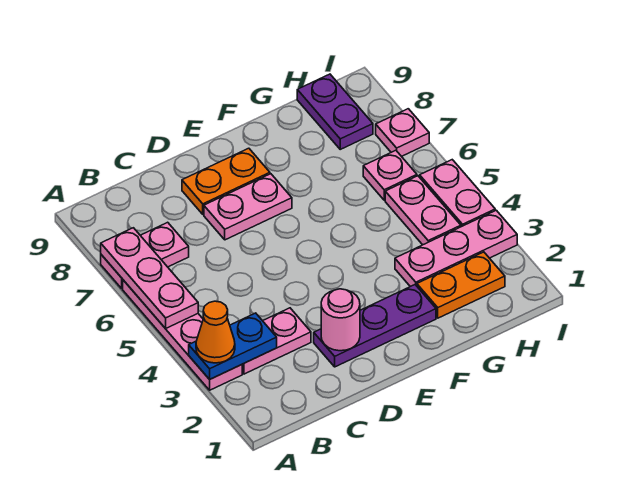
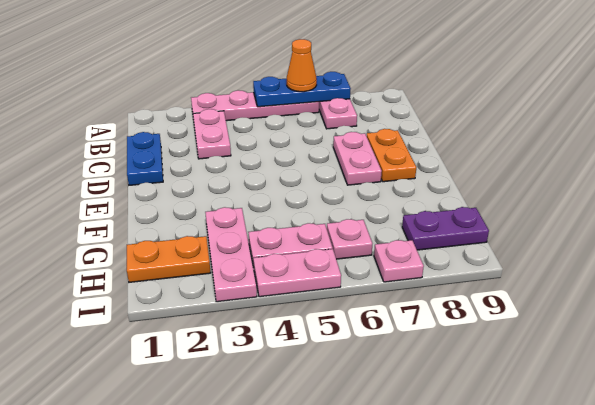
blue 1x2 plate [189,313,277,379] -> blue 1x2 plate moved to [127,132,163,185]
orange 1x1 cone [196,301,235,363] -> orange 1x1 cone moved to [287,39,317,92]
pink 1x3 plate [101,228,198,329] -> blue 1x3 plate [253,72,351,107]
purple 1x3 plate [314,285,436,367] -> none
pink 1x1 round brick [321,289,360,351] -> none
orange 1x2 plate [417,252,505,318] -> orange 1x2 plate turned to [127,236,211,282]

